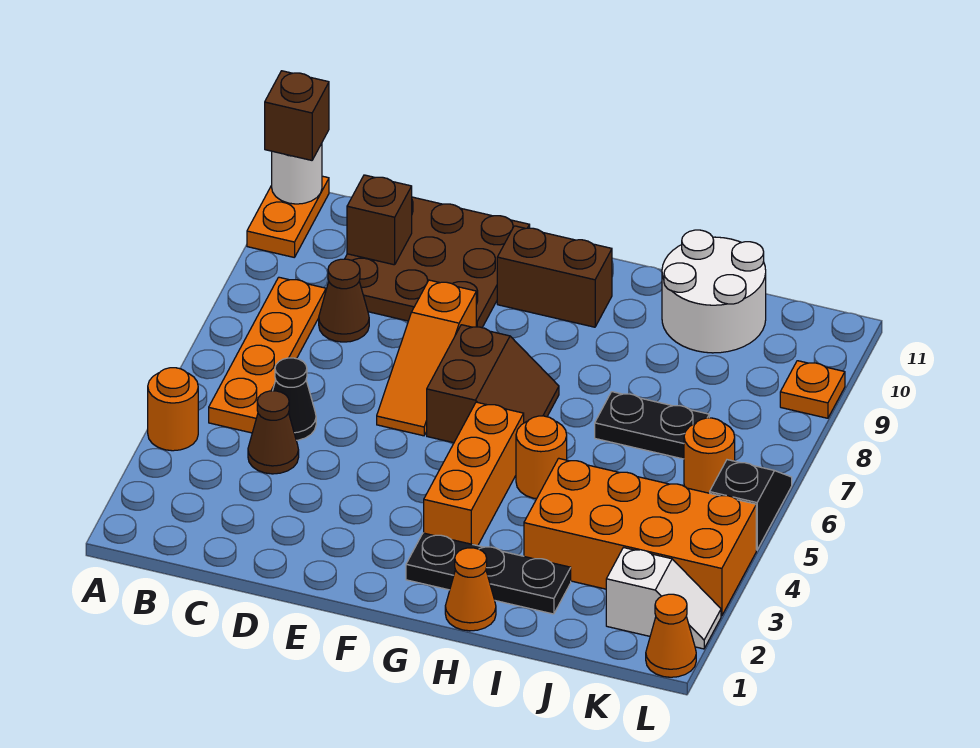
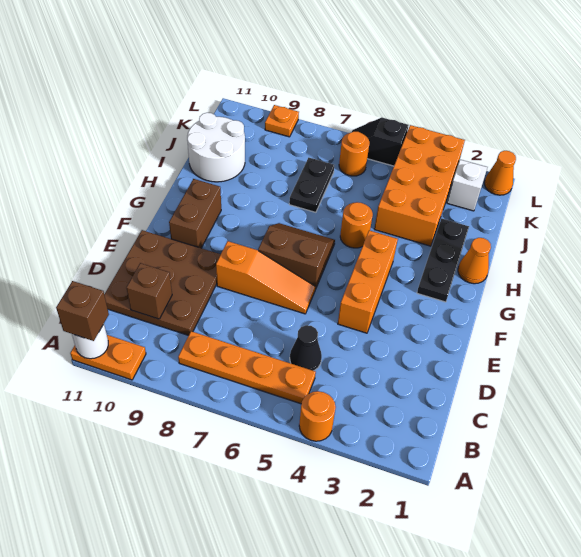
brown 1x1 cone [248,391,299,474] -> none
brown 1x1 cone [319,259,369,342] -> none
orange 1x3 brick [424,402,524,546] -> orange 1x3 brick turned to [338,230,398,333]

